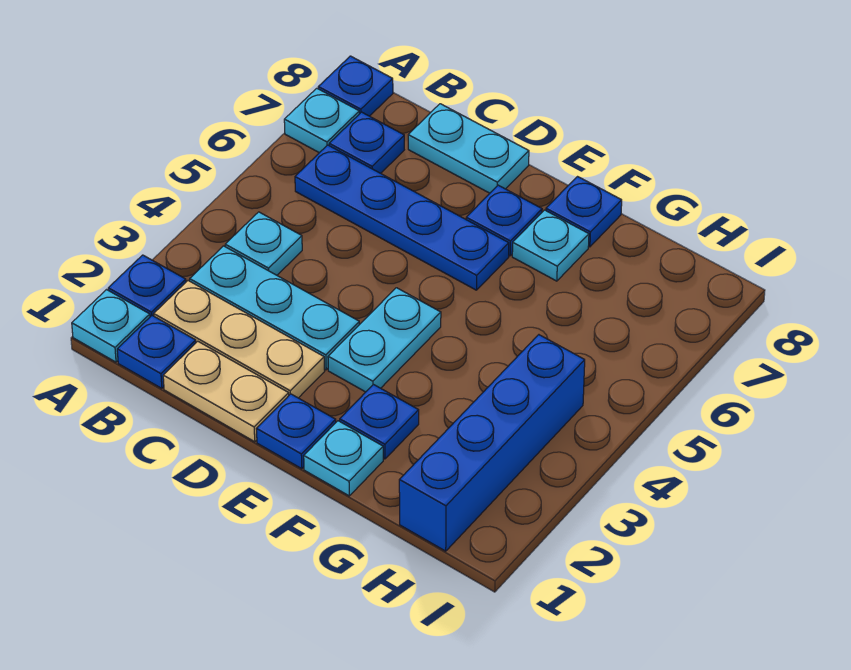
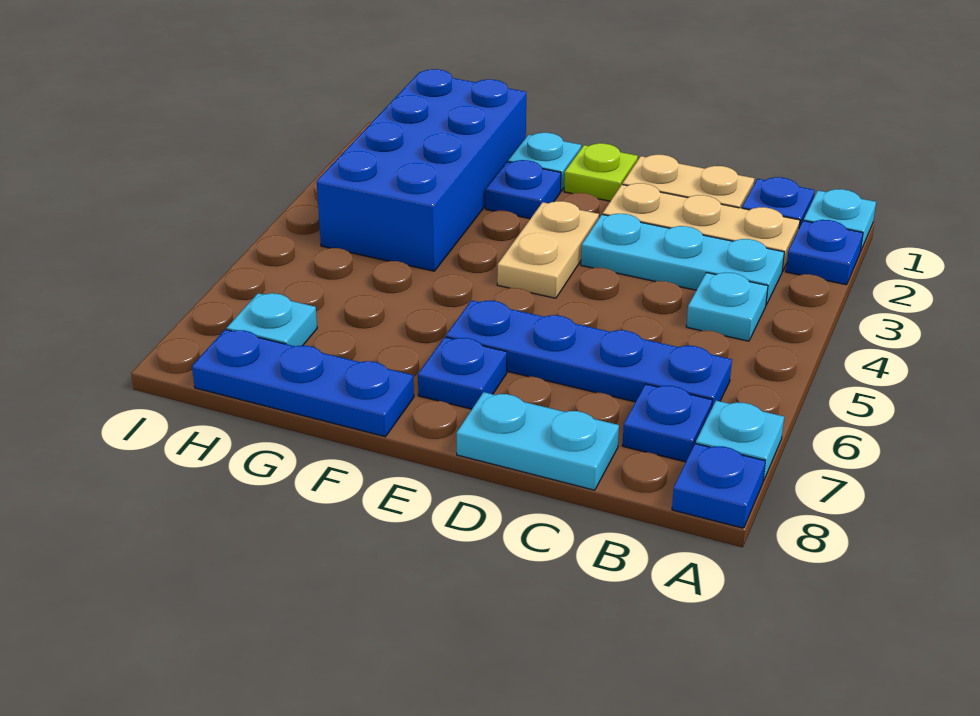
blue 1x1 plate [257,394,336,469] -> lime 1x1 plate [564,143,638,201]
cyan 1x2 plate [328,288,441,392] -> tan 1x2 plate [497,201,599,298]
cyan 1x1 plate [512,210,589,281] -> cyan 1x1 plate moved to [227,293,317,346]
blue 1x1 plate [546,177,622,247] -> blue 1x3 plate [192,329,414,437]
blue 1x4 brick [399,335,585,551] -> blue 2x4 brick [317,69,526,271]

